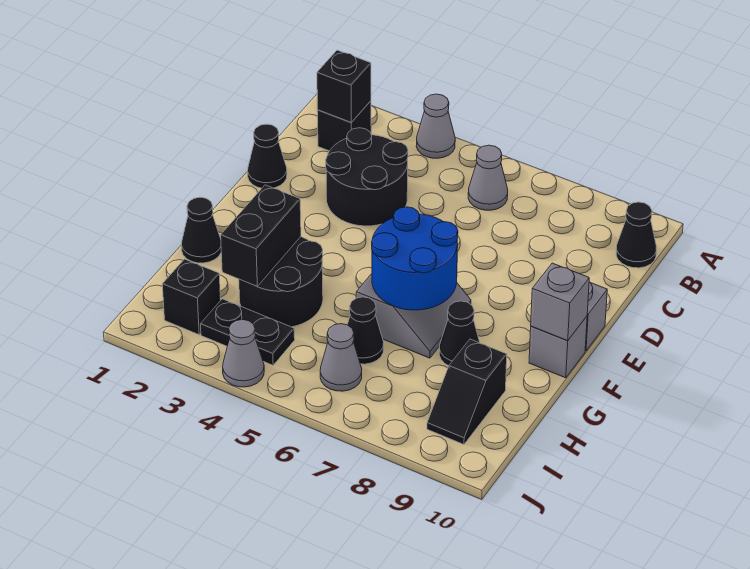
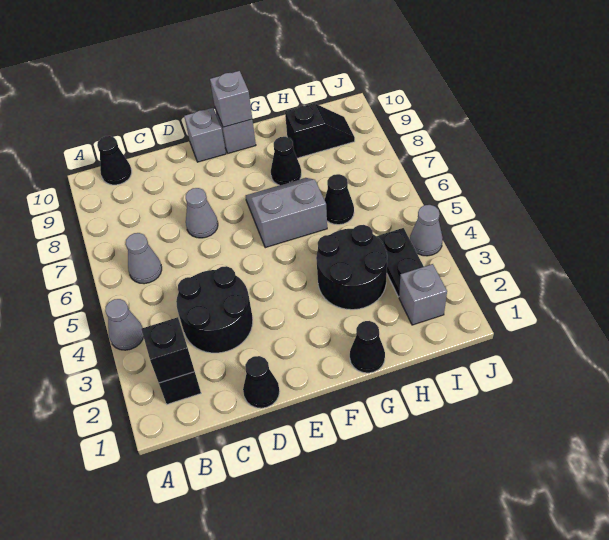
blue 2x2 round brick [372,207,458,310] -> none
black 1x2 brick [221,185,301,286] -> none
black 1x1 brick [162,259,221,335] -> grey 1x1 brick [399,264,447,325]
grey 1x1 cone [320,324,362,391] -> grey 1x1 cone moved to [186,188,218,238]

